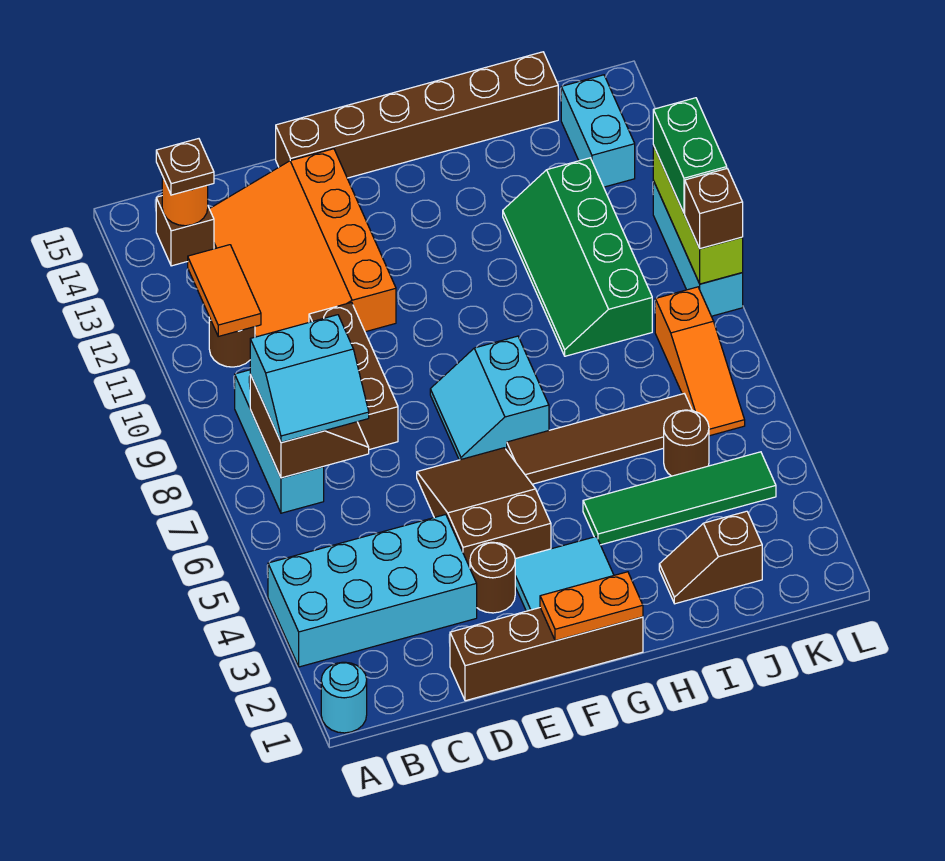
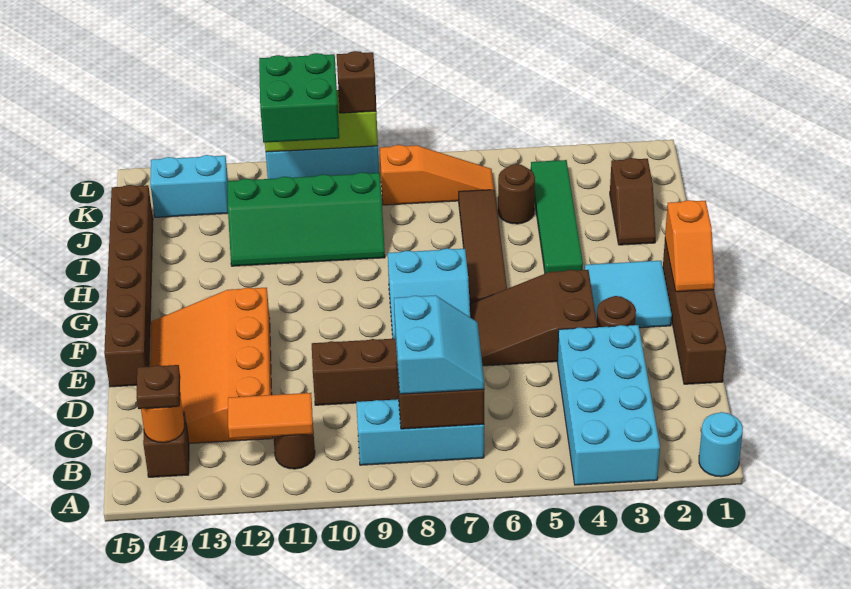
orange 3x4 slope [210,149,396,337] -> orange 3x4 slope turned to [150,288,273,443]
orange 1x2 plate [540,572,643,641] -> orange 1x2 slope [665,200,715,292]
green 1x2 brick [653,98,727,213] -> green 2x2 brick [259,53,339,143]

